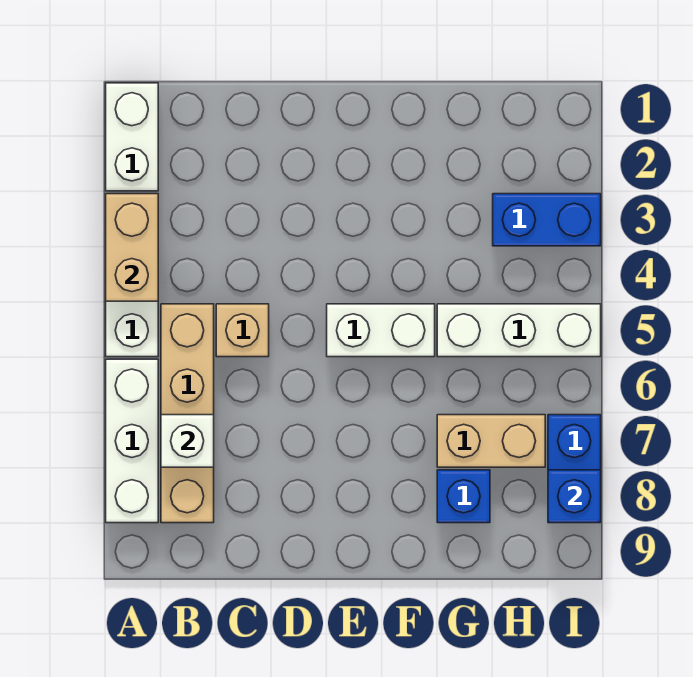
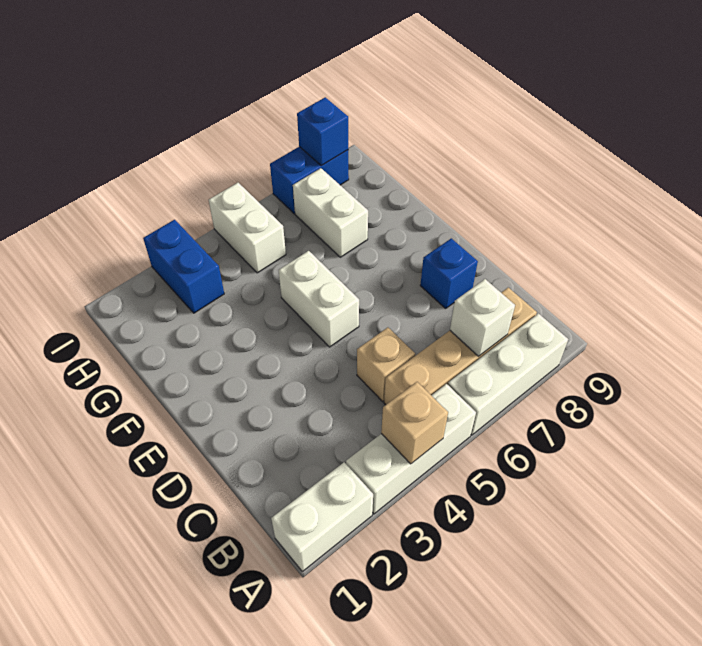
tan 1x2 brick [106,194,158,301] -> tan 1x1 brick [381,382,448,464]
white 1x3 brick [437,304,601,357] -> white 1x2 brick [209,183,286,273]
tan 1x2 brick [437,415,545,467] -> white 1x2 brick [293,168,368,257]
blue 1x1 brick [437,470,490,523] -> blue 1x1 brick moved to [420,238,478,308]

